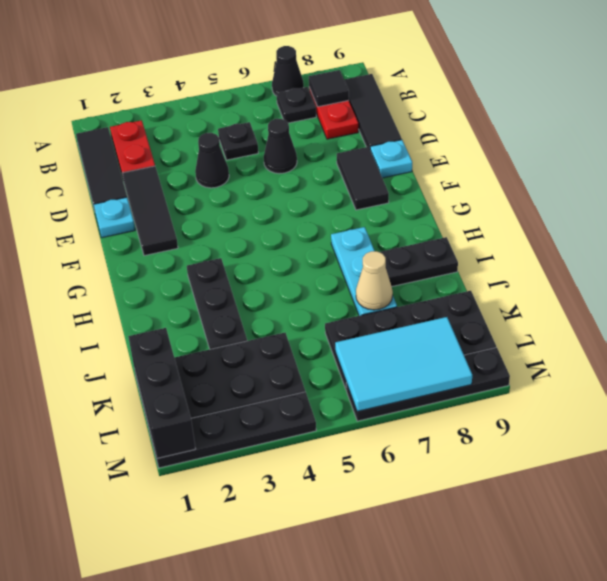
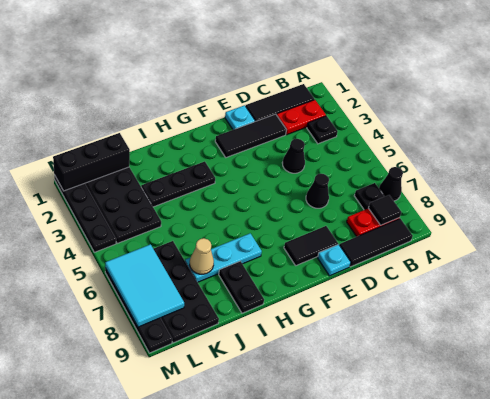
black 1x1 plate [218,122,258,160] -> black 1x1 plate moved to [307,116,338,144]

